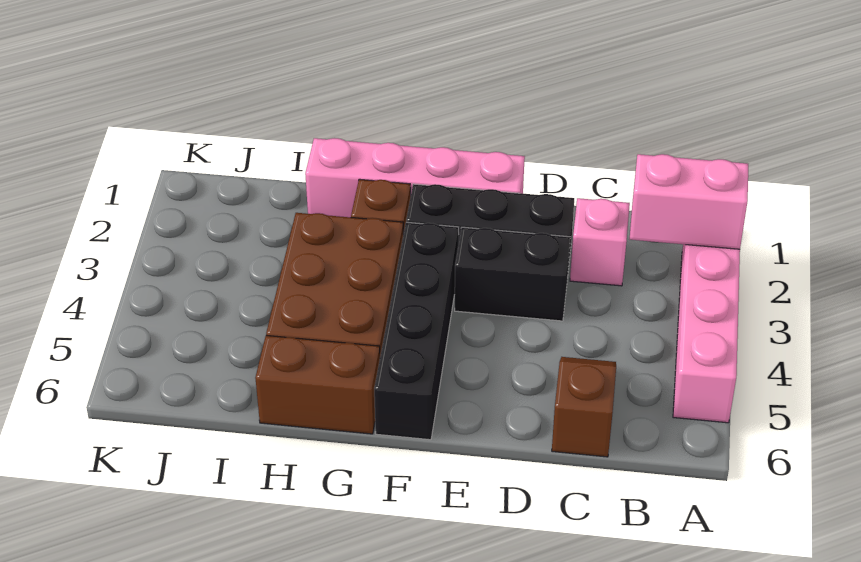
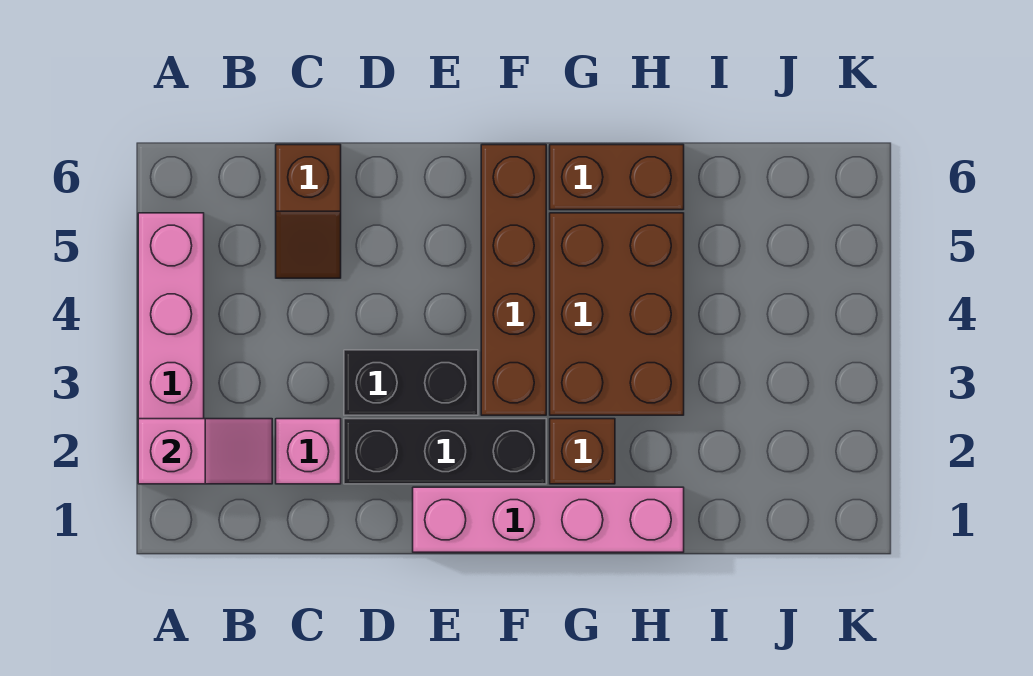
pink 1x2 brick [630,154,748,249] -> pink 1x2 slope [138,419,272,484]
black 1x4 brick [374,222,459,440] -> brown 1x4 brick [481,145,546,415]

